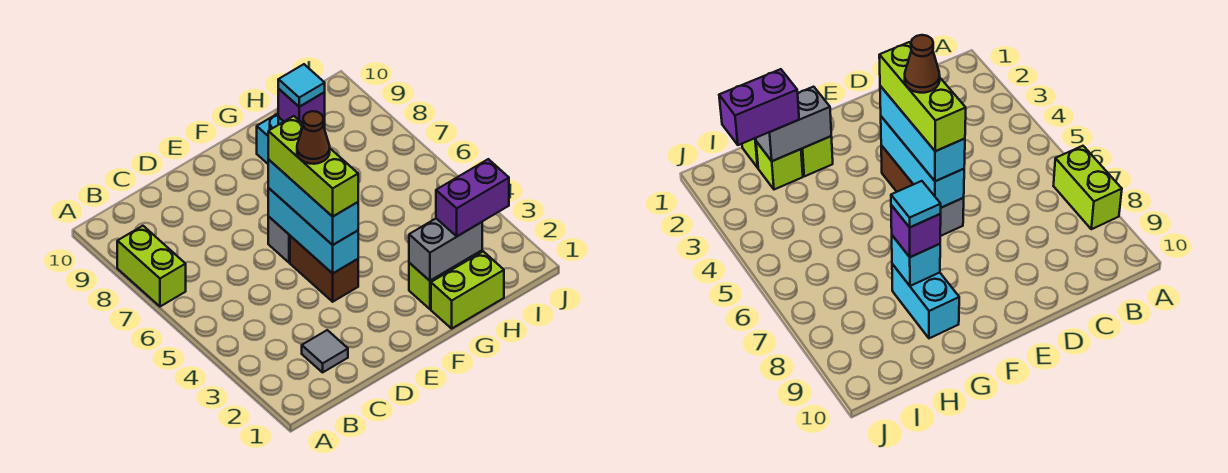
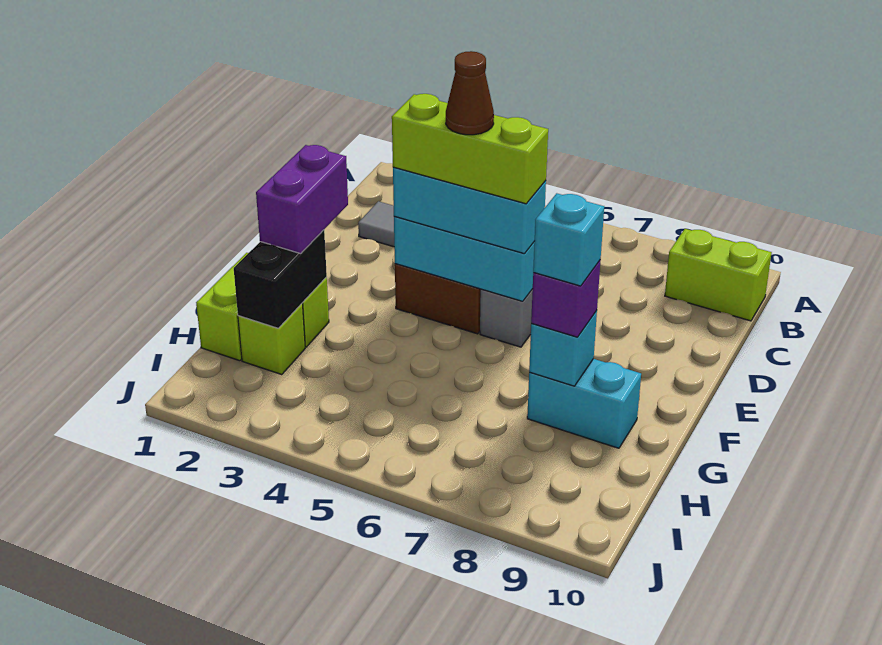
lime 1x2 brick [117,226,186,307] -> lime 1x2 brick moved to [665,229,772,321]
grey 1x2 brick [409,219,482,281] -> black 1x2 brick [234,230,327,328]
cyan 1x1 tile [278,64,325,107] -> cyan 1x1 brick [533,193,604,286]
purple 1x2 brick [436,159,509,236] -> purple 1x2 brick moved to [256,145,348,254]

